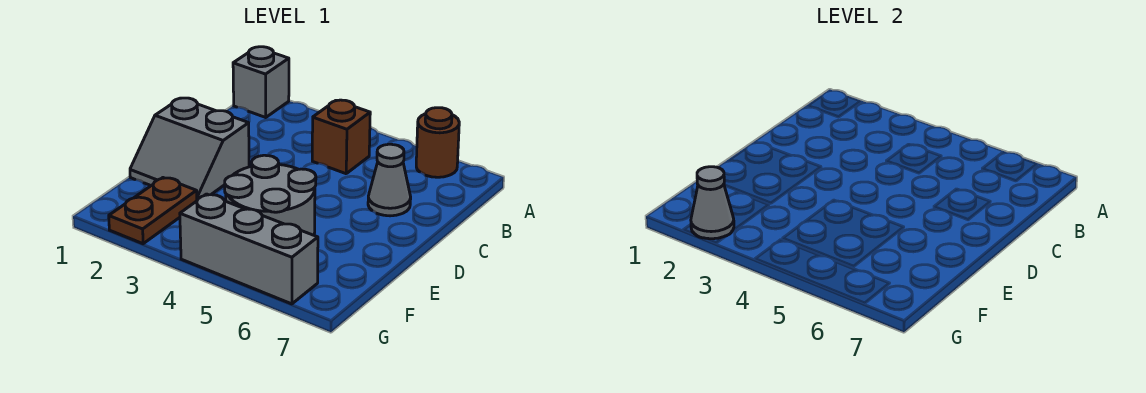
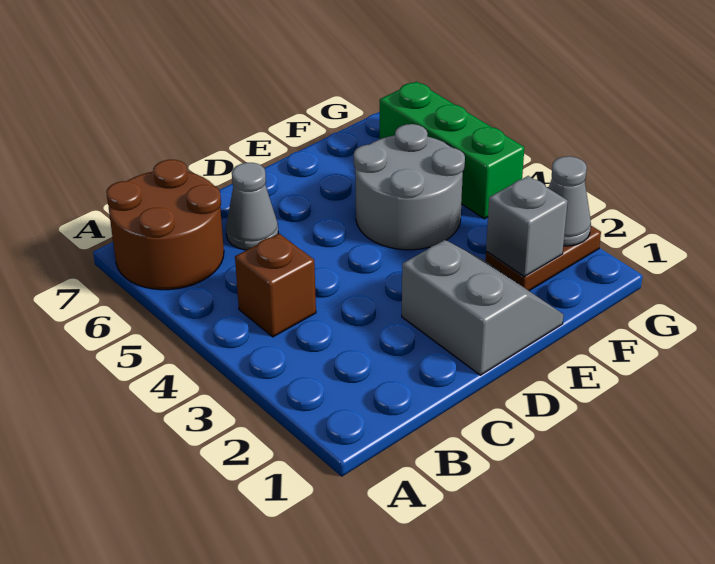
grey 1x1 brick [233,47,289,117] -> grey 1x1 brick moved to [486,176,568,277]
brown 1x1 round brick [416,108,459,177] -> brown 2x2 round brick [106,160,224,290]
grey 1x3 brick [180,194,318,304] -> green 1x3 brick [380,82,524,219]

